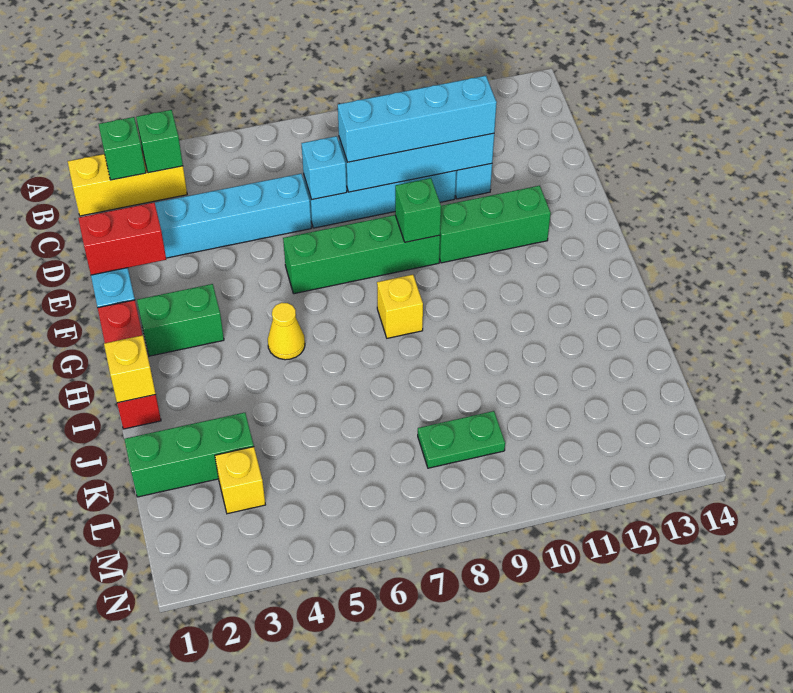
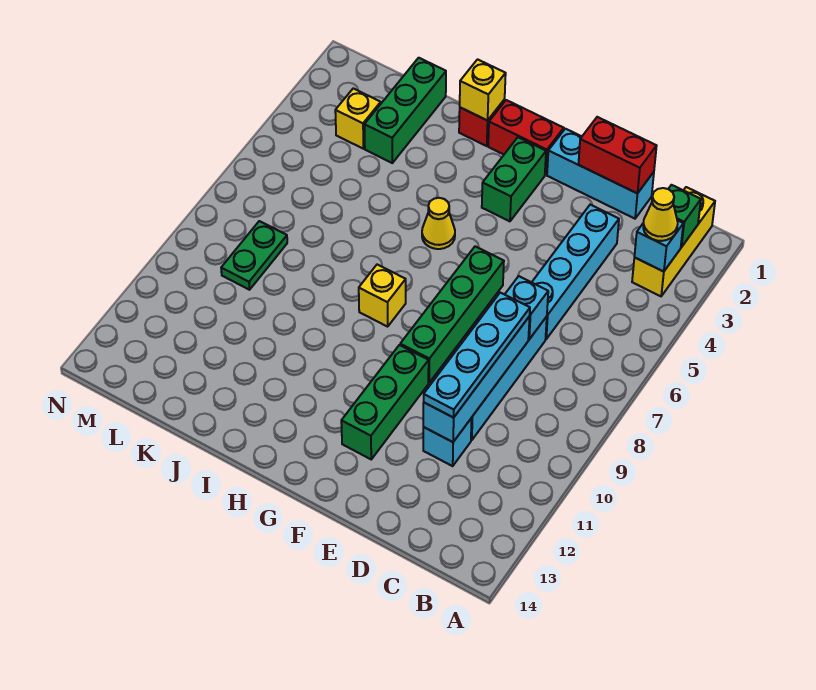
green 1x1 brick [136,110,183,173] -> cyan 1x1 brick [634,220,683,272]
none -> yellow 1x1 cone [643,188,678,241]
cyan 1x4 brick [338,76,497,162] -> cyan 1x4 plate [424,293,530,418]
red 1x2 brick [78,202,166,275] -> red 1x2 brick turned to [578,117,657,194]
green 1x1 brick [395,178,441,242] -> none

